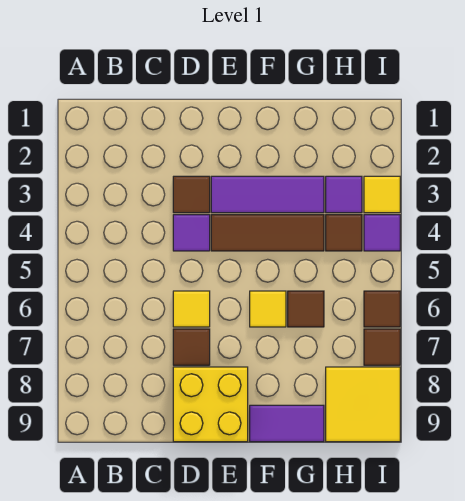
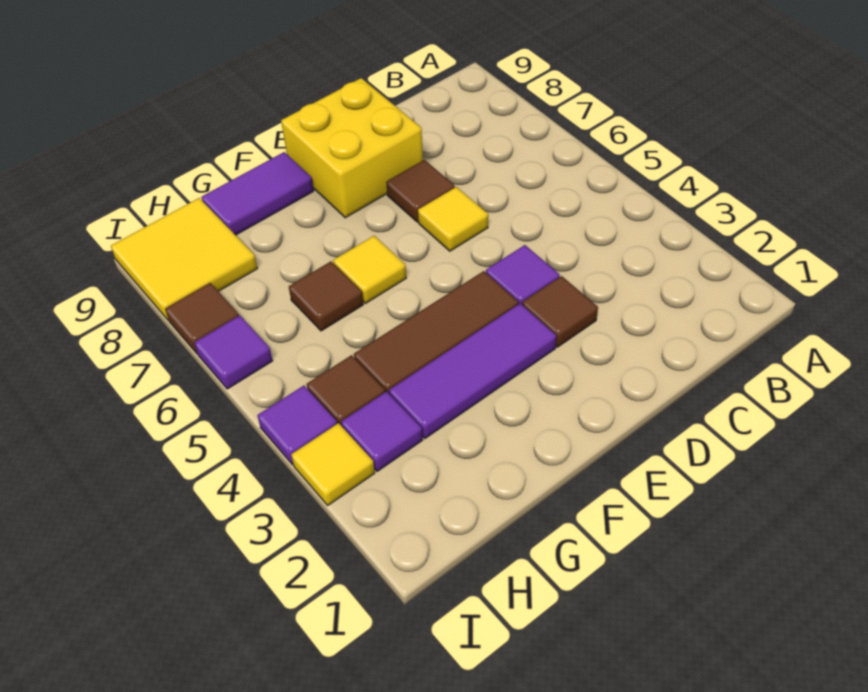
brown 1x1 tile [364,291,400,327] -> purple 1x1 tile [194,315,273,389]

